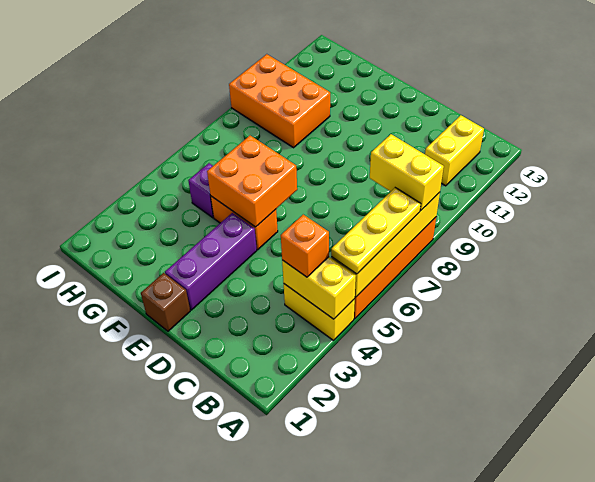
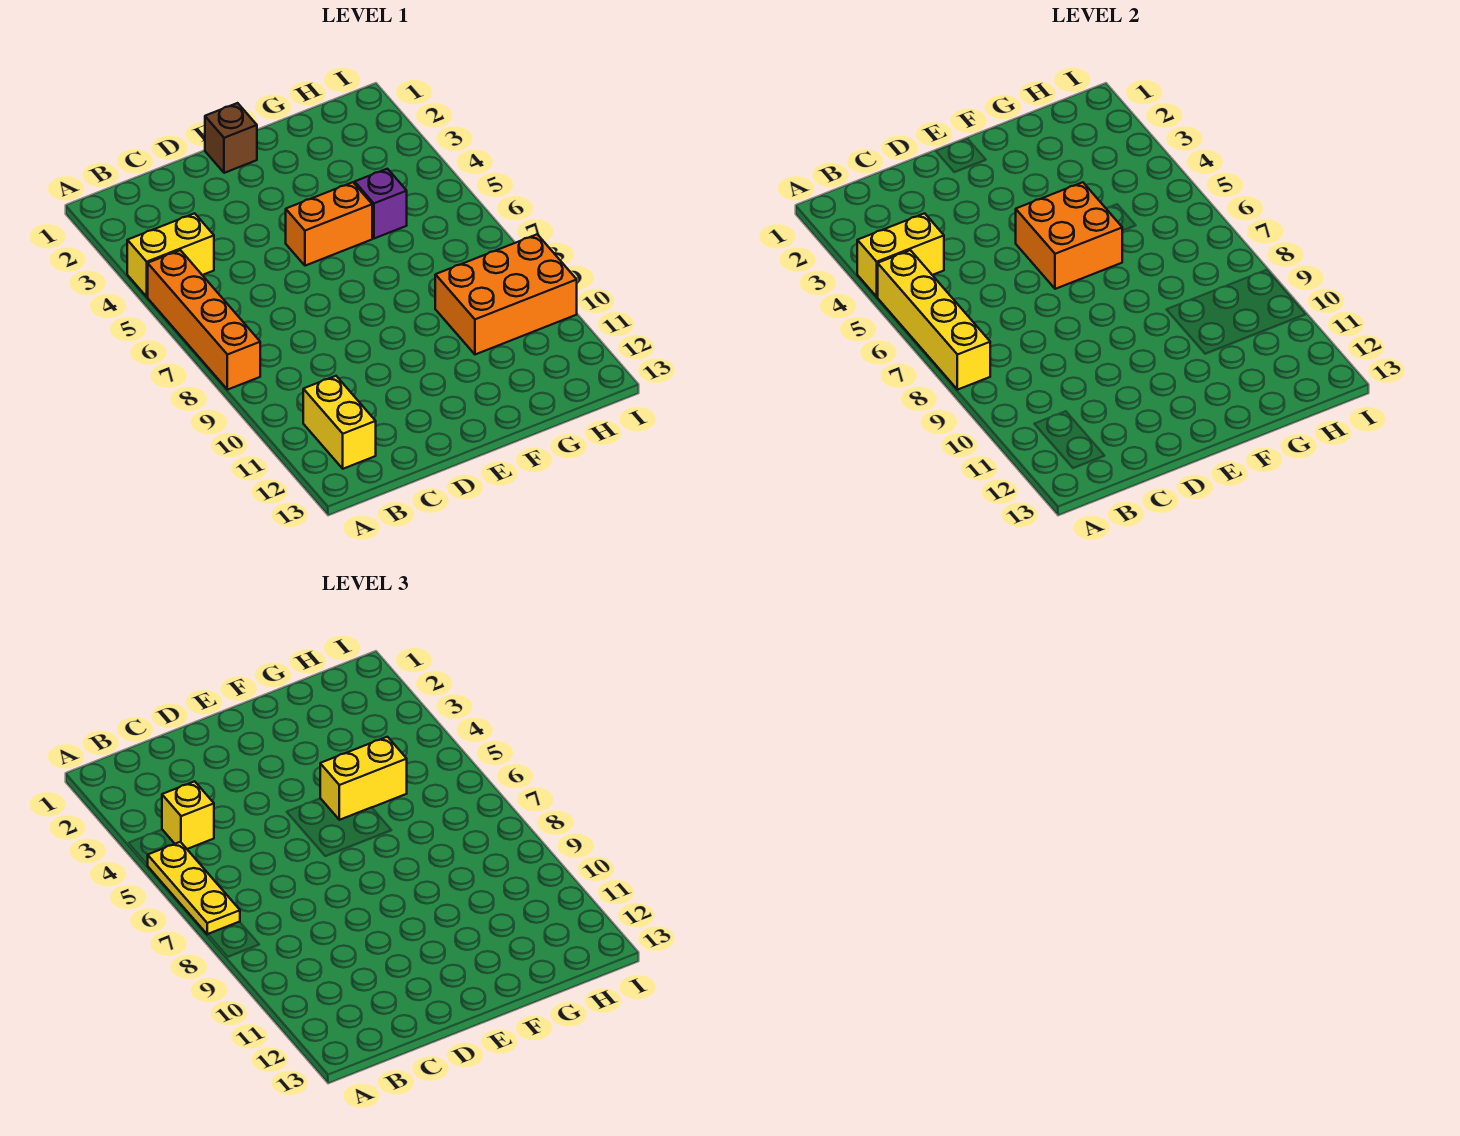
yellow 1x2 brick [370,134,444,211] -> yellow 1x2 brick moved to [320,737,407,820]
orange 1x1 brick [281,215,329,277] -> yellow 1x1 brick [162,781,214,849]
purple 1x3 brick [165,213,257,310] -> none

